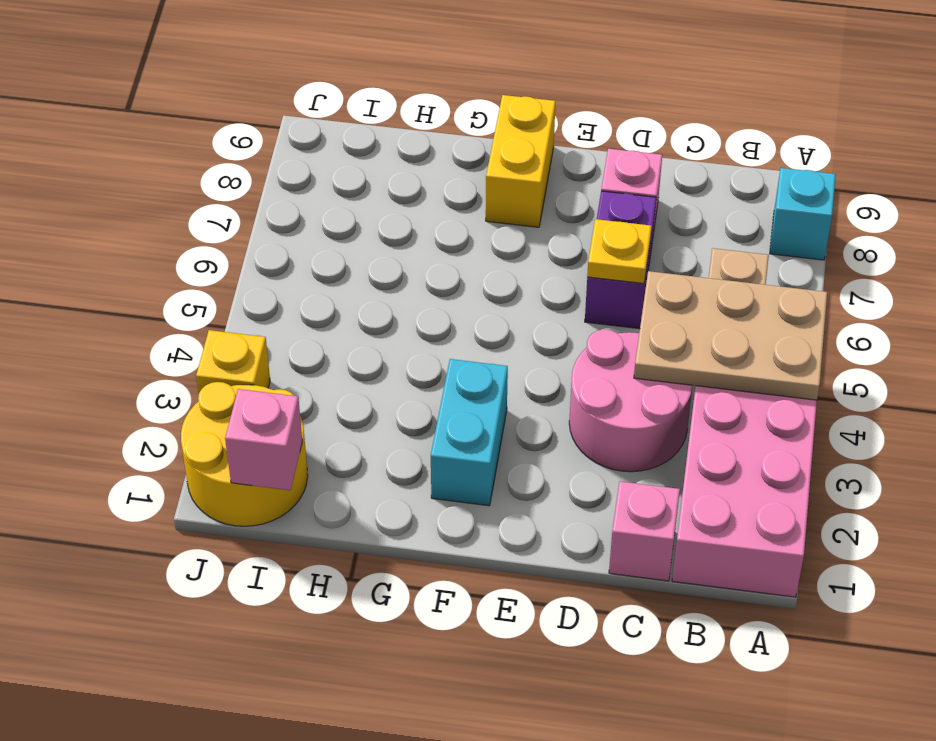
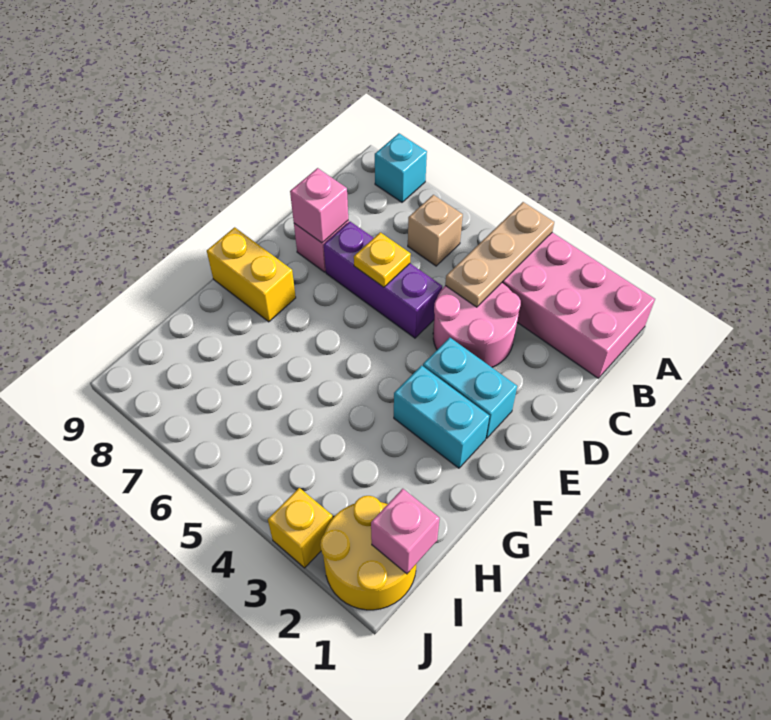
tan 2x3 plate [634,271,827,400] -> tan 1x3 plate [445,202,554,307]
pink 1x1 brick [609,481,680,581] -> pink 1x1 brick moved to [290,168,348,243]
purple 1x2 brick [585,191,656,329] -> purple 1x3 brick [324,222,442,338]
none -> cyan 1x2 brick [423,338,517,439]

